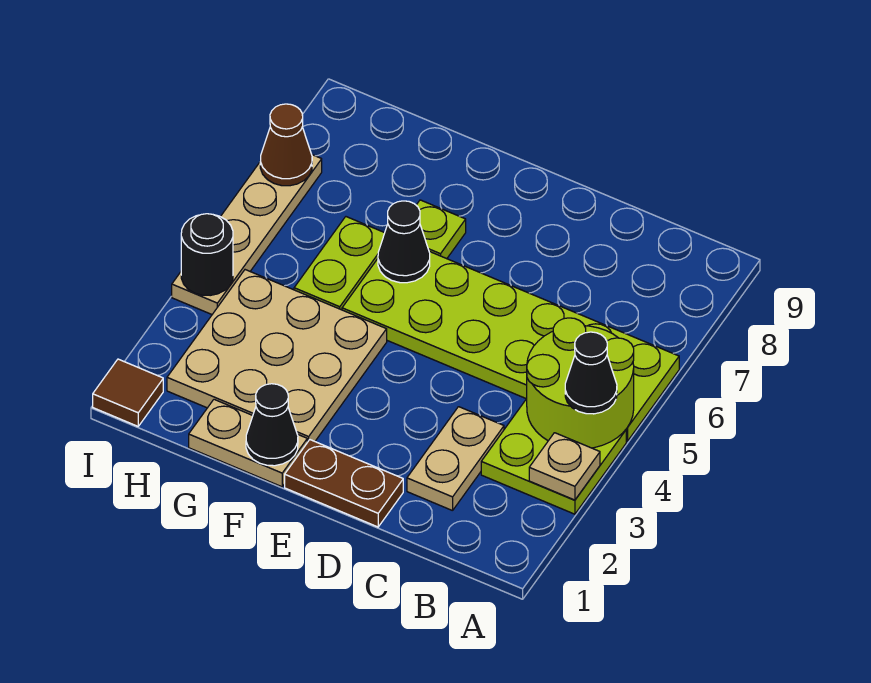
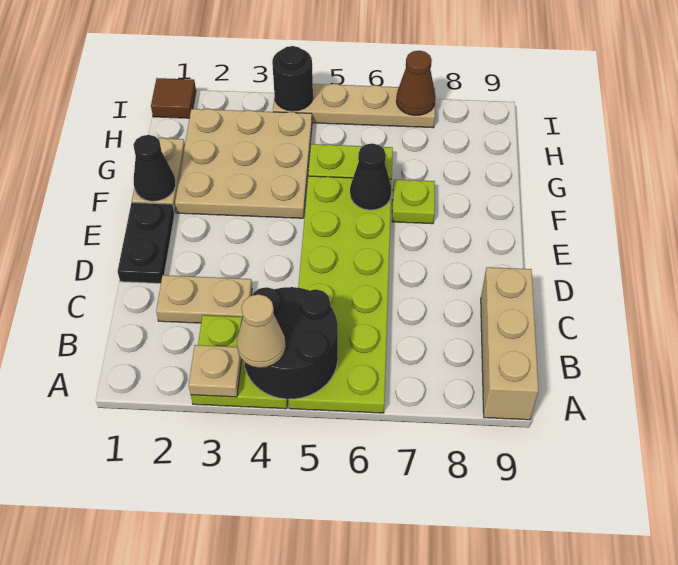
lime 2x2 round brick [527,318,634,448] -> black 2x2 round brick [240,287,338,399]
black 1x1 cone [565,332,617,414] -> tan 1x1 cone [237,294,286,368]
none -> tan 1x3 brick [481,267,539,420]
brown 1x2 plate [285,440,403,527] -> black 1x2 plate [118,203,175,283]

